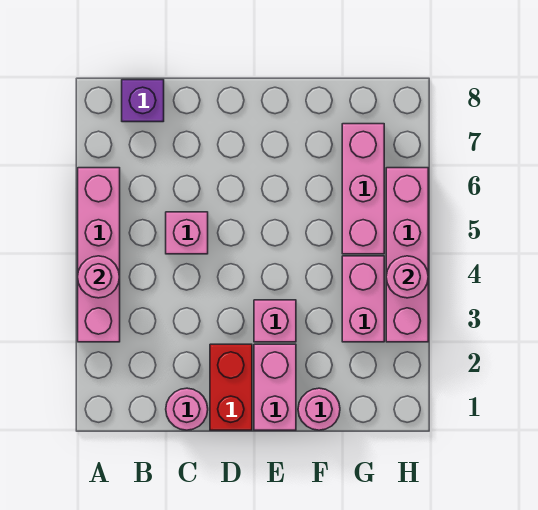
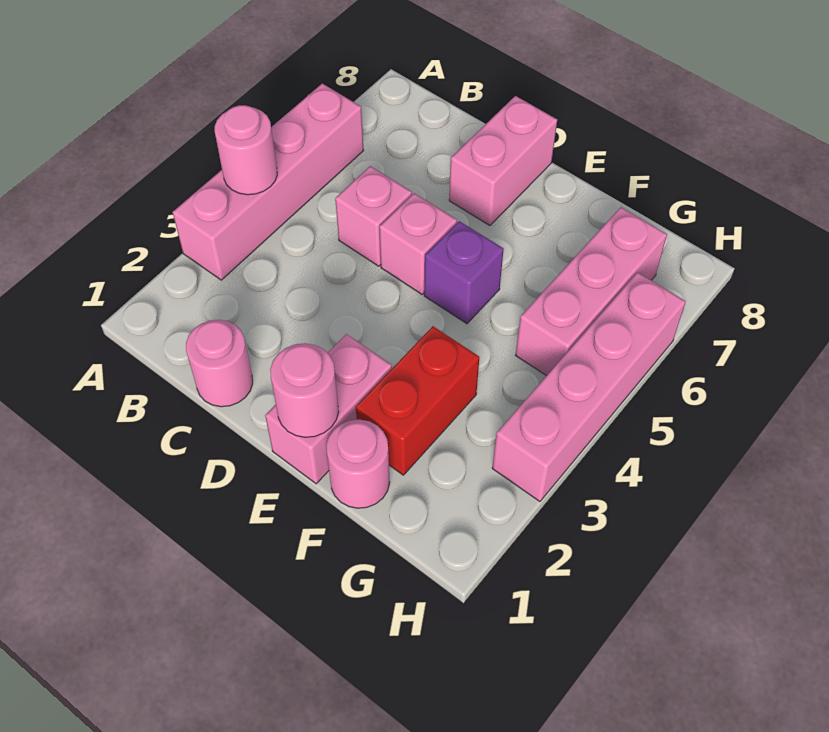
purple 1x1 brick [122,80,164,122] -> purple 1x1 brick moved to [424,221,504,324]
red 1x2 brick [210,344,252,430] -> red 1x2 brick moved to [356,326,479,475]
pink 1x1 brick [254,300,296,342] -> pink 1x1 brick moved to [379,193,457,294]
pink 1x2 brick [342,256,384,342] -> pink 1x2 brick moved to [449,96,557,226]
pink 1x1 round brick [386,256,428,298] -> pink 1x1 round brick moved to [270,343,339,437]

